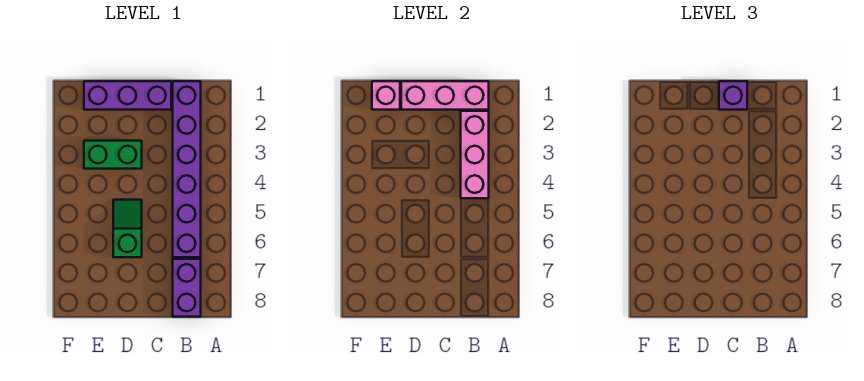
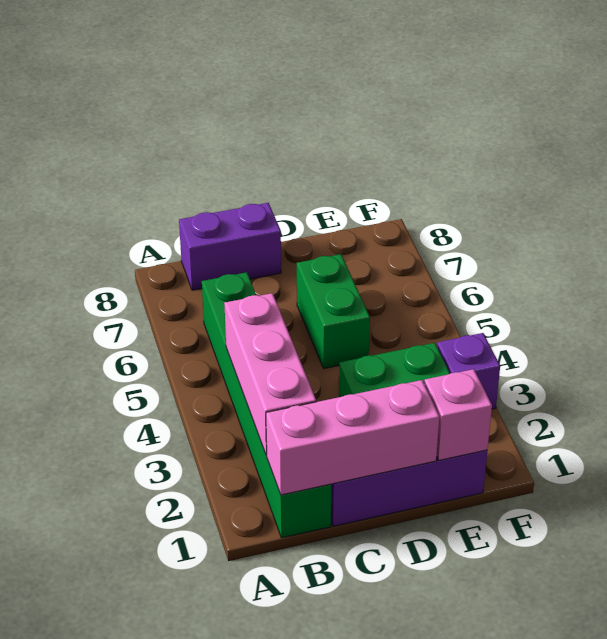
purple 1x6 brick [173,81,201,257] -> green 1x6 brick [202,272,331,538]
purple 1x2 brick [173,259,201,317] -> purple 1x2 brick turned to [179,203,281,290]
purple 1x1 brick [719,81,747,110] -> purple 1x1 brick moved to [437,333,500,409]
green 1x2 slope [113,200,142,257] -> green 1x2 brick [297,254,370,369]

